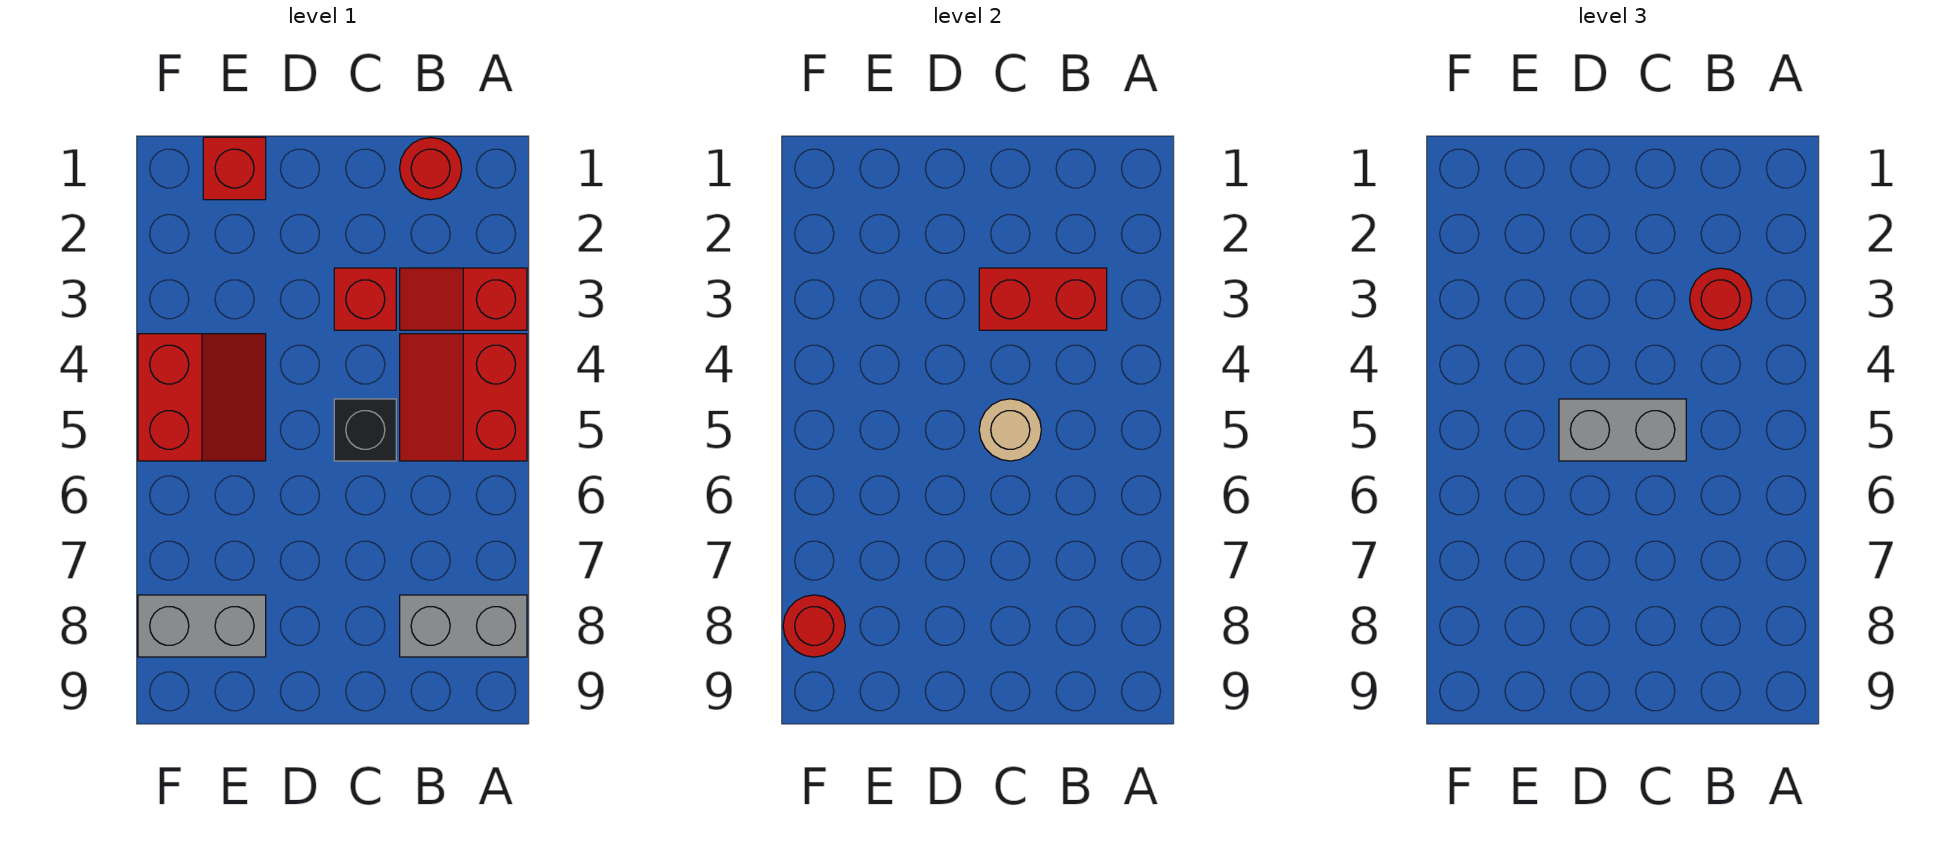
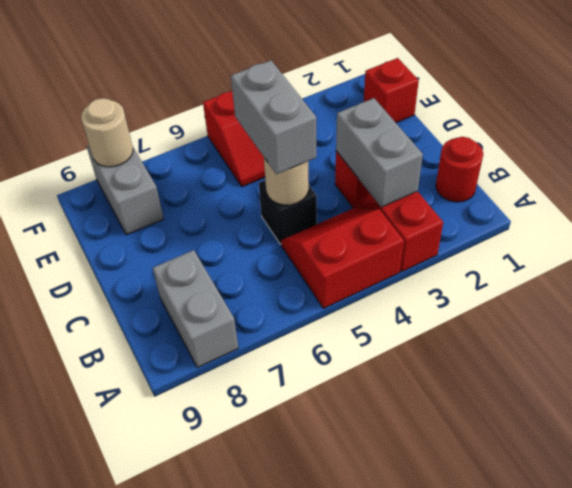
red 1x2 brick [979,268,1107,330] -> grey 1x2 brick [336,98,423,207]
red 1x1 round brick [1690,268,1752,330] -> none
red 1x1 round brick [783,595,845,657] -> tan 1x1 round brick [81,98,133,167]

